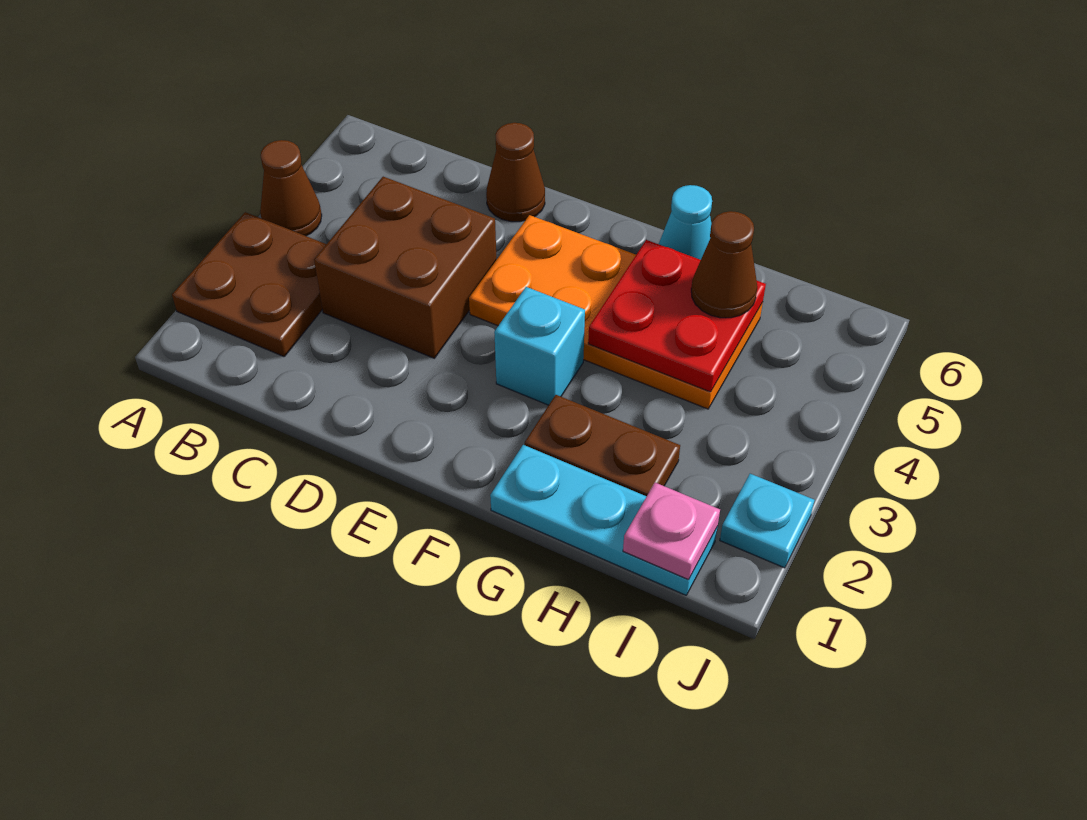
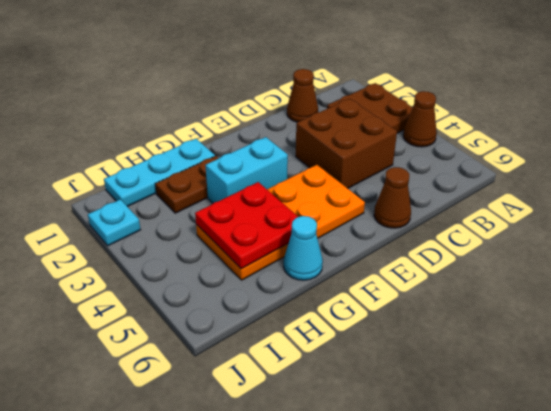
cyan 1x1 brick [494,287,585,405] -> cyan 1x2 brick [205,137,288,203]
brown 1x1 cone [691,211,757,318] -> brown 1x1 cone moved to [287,69,318,122]
pink 1x1 plate [623,483,720,580] -> none

